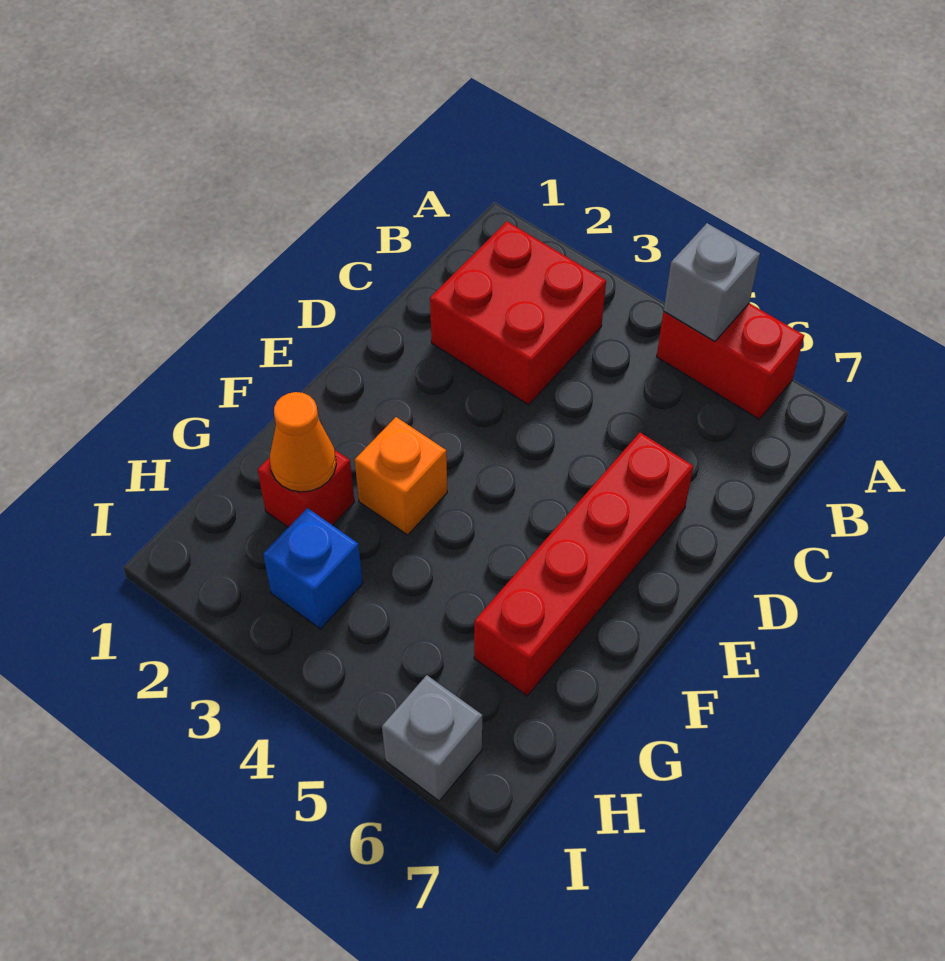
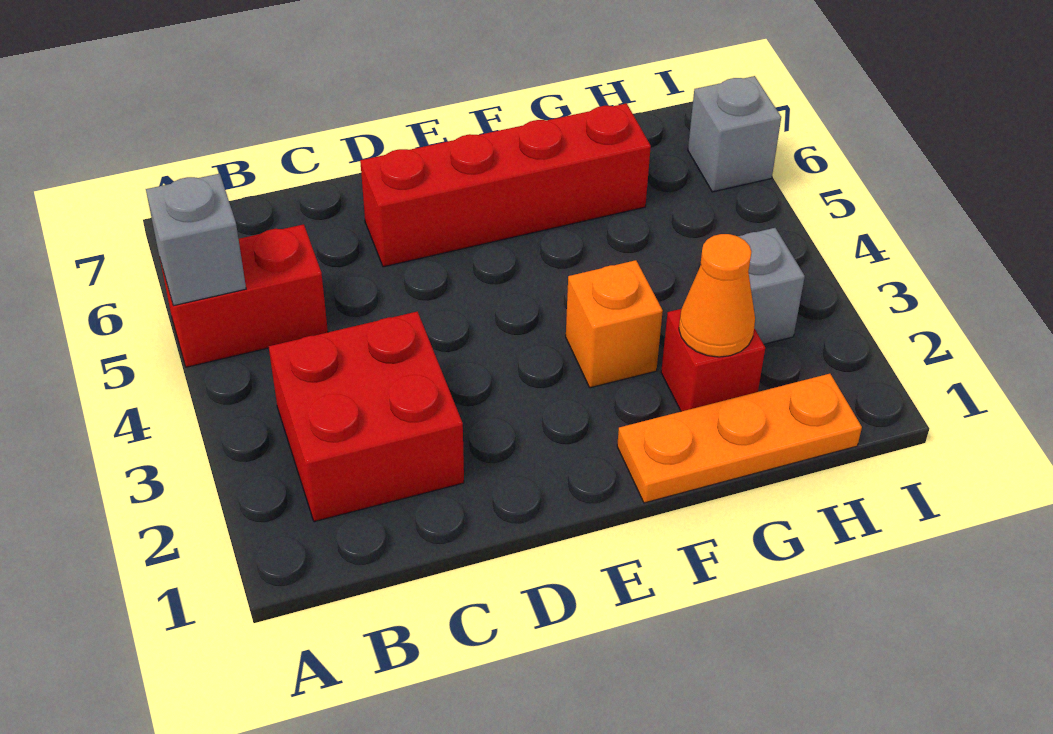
red 1x2 brick [657,303,804,419] -> red 1x2 brick turned to [160,224,328,367]
none -> orange 1x3 plate [617,374,862,503]
blue 1x1 brick [263,508,363,629] -> grey 1x1 brick [738,228,805,344]

